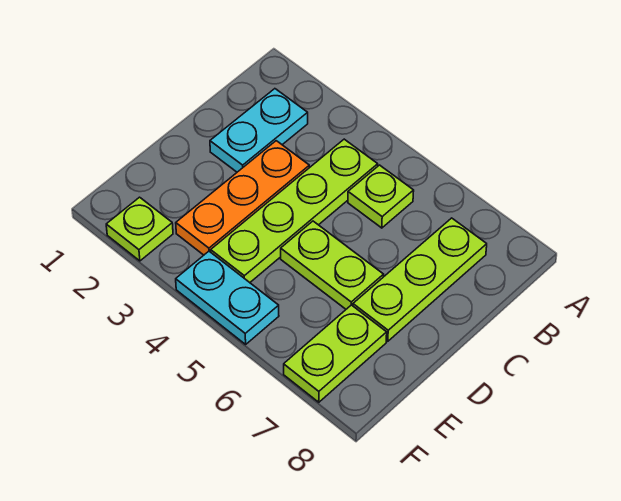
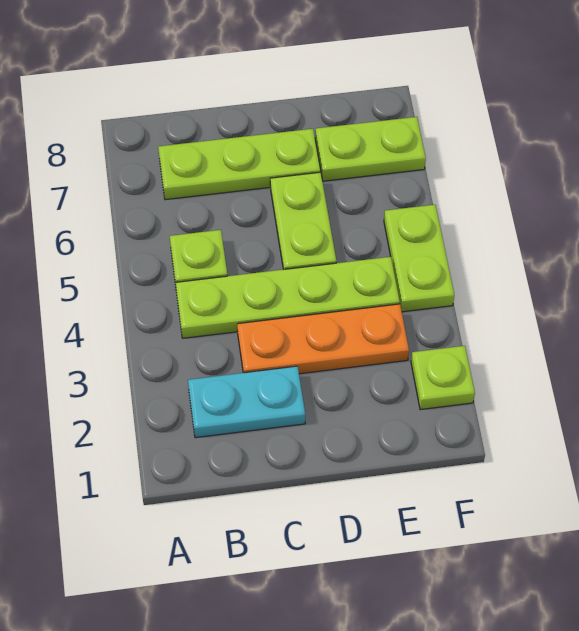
cyan 1x2 plate [176,251,279,344] -> lime 1x2 plate [384,205,454,312]

